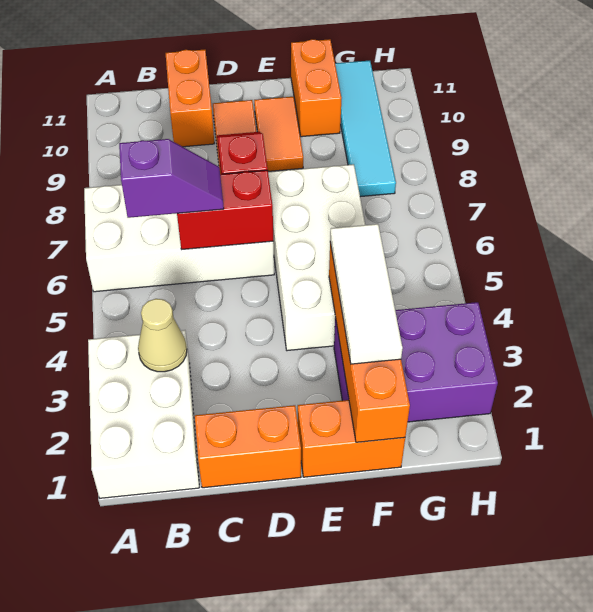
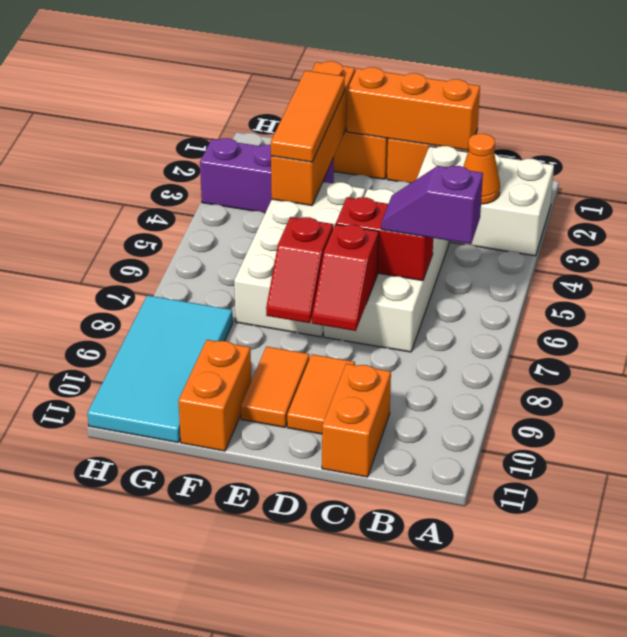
white 2x3 brick [88,330,199,498] -> white 2x3 brick turned to [417,146,554,256]
white 2x4 brick [84,185,274,292] -> white 2x4 brick turned to [324,189,449,352]
tan 1x1 cone [138,299,187,372] -> orange 1x1 cone [463,134,500,204]
none -> orange 1x3 brick [347,67,480,150]
none -> red 1x2 slope [266,217,333,323]
purple 2x3 brick [334,302,498,422] -> purple 1x3 brick [200,138,334,213]
white 1x3 tile [330,224,403,364] -> orange 1x3 tile [271,71,345,162]
cyan 1x4 tile [335,61,396,197] -> cyan 2x4 tile [88,295,233,443]

